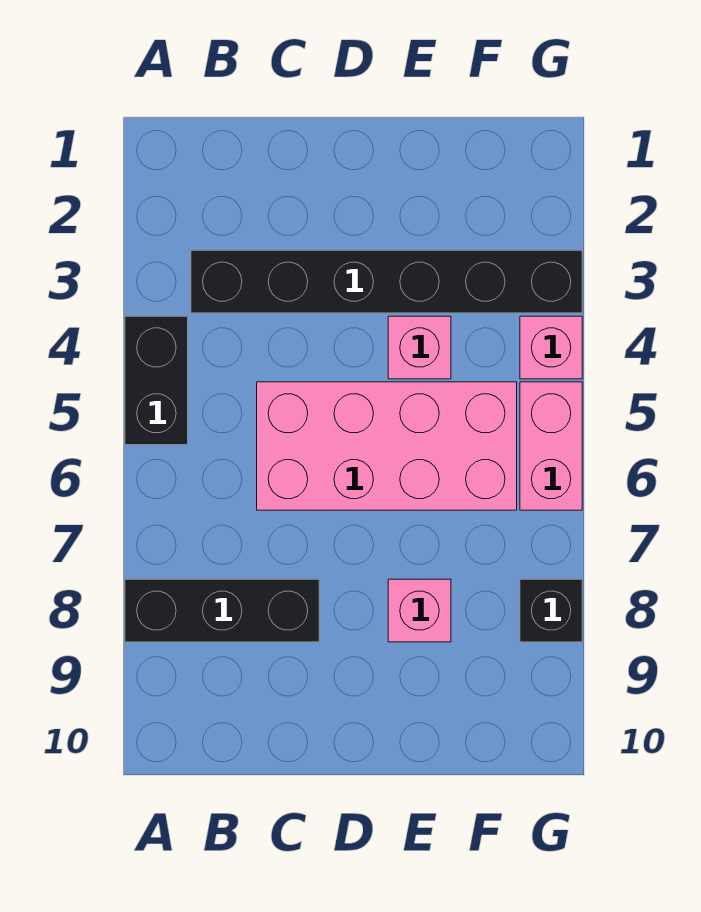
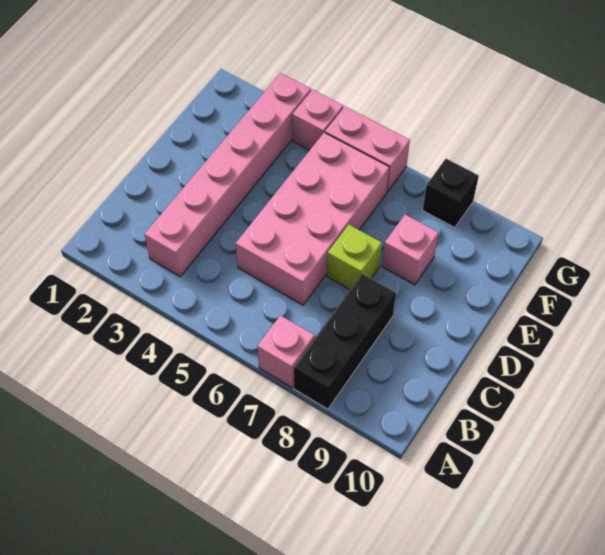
black 1x2 brick [125,316,188,445] -> none
black 1x6 brick [191,250,582,313] -> pink 1x6 brick [144,73,311,277]
none -> lime 1x1 brick [327,225,382,290]
pink 1x1 brick [388,316,451,379] -> pink 1x1 brick moved to [257,315,315,388]

